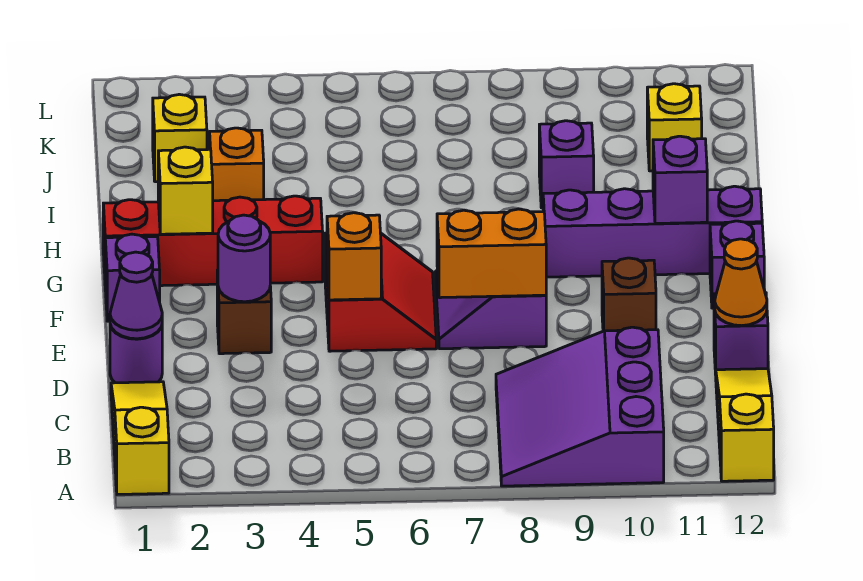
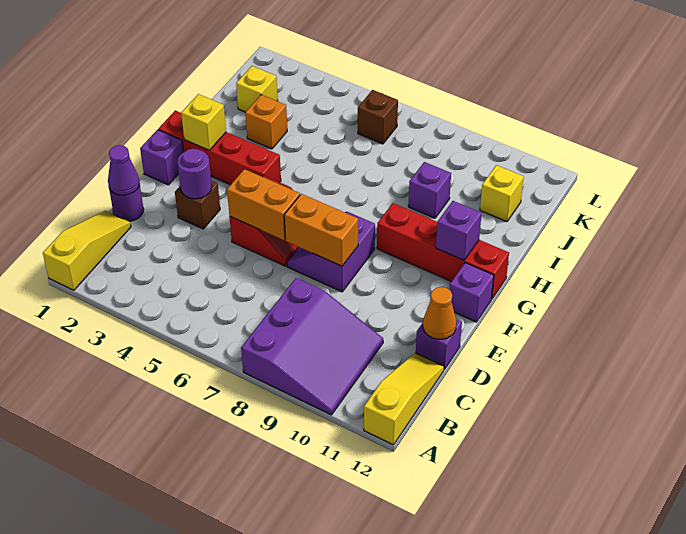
purple 3x3 slope [496,327,664,486] -> purple 3x3 slope turned to [241,278,383,415]
orange 1x1 brick [327,213,381,300] -> orange 1x2 brick [227,169,300,240]
brown 1x1 brick [602,258,656,331] -> brown 1x1 brick moved to [358,90,398,144]
purple 1x4 brick [543,186,762,277] -> red 1x4 brick [377,203,509,299]

